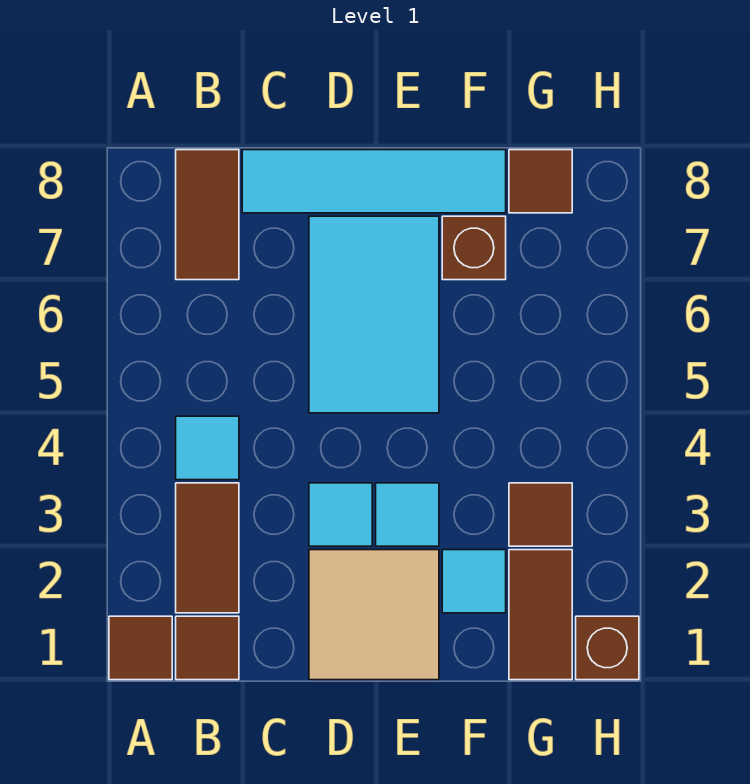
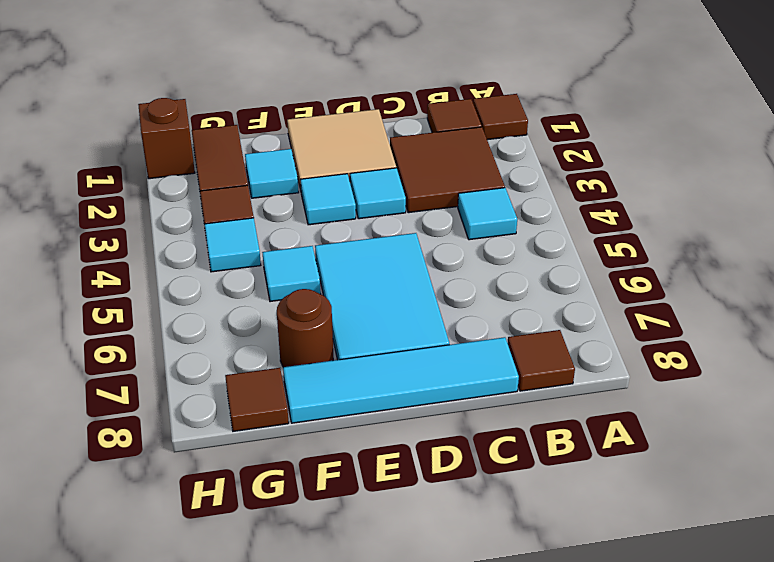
brown 1x2 tile [176,483,239,613] -> brown 2x2 tile [390,127,505,213]
brown 1x2 tile [176,150,239,280] -> brown 1x1 tile [508,330,575,391]
none -> cyan 1x1 tile [262,246,321,302]
brown 1x1 brick [442,216,506,280] -> brown 1x1 round brick [277,289,333,367]
none -> cyan 1x1 tile [204,218,261,272]

